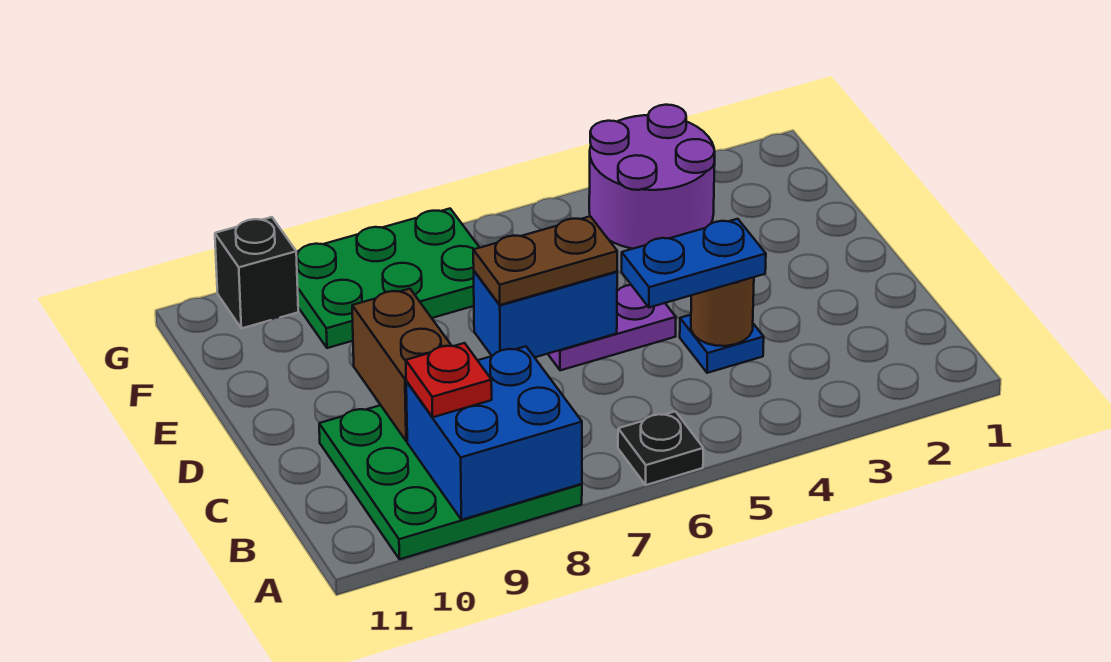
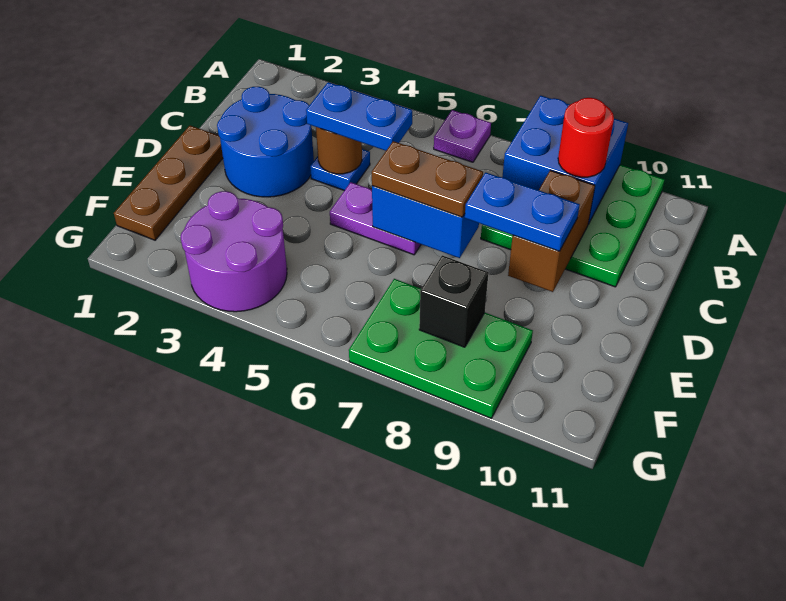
black 1x1 plate [618,411,703,485] -> purple 1x1 plate [434,110,491,162]
red 1x1 plate [406,343,492,417] -> red 1x1 round brick [558,98,614,177]
none -> blue 2x2 round brick [217,87,314,197]
none -> brown 1x3 plate [114,126,223,240]
none -> blue 1x2 plate [465,172,580,251]
black 1x1 brick [215,217,298,328] -> black 1x1 brick moved to [419,255,489,347]

